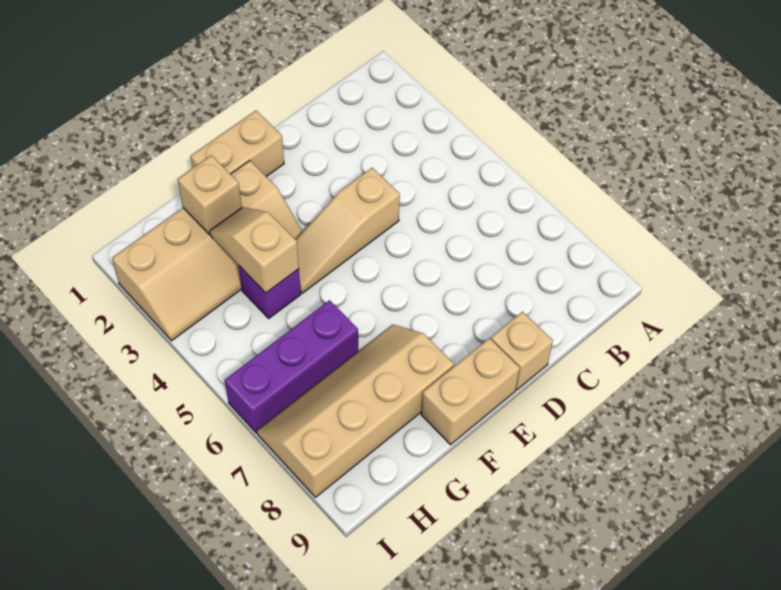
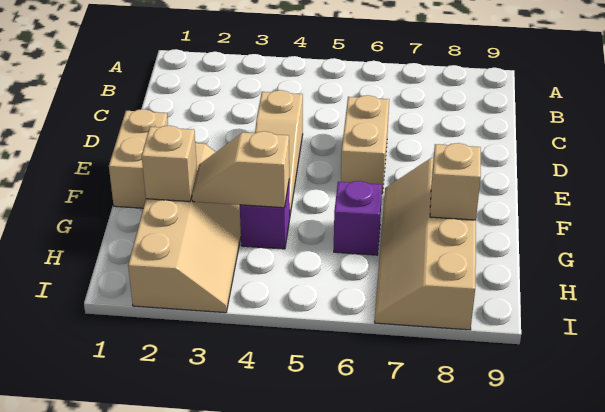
tan 1x1 brick [491,312,553,390] -> tan 1x1 brick moved to [430,143,481,220]
tan 1x2 brick [421,338,520,445] -> tan 1x2 brick moved to [341,95,389,194]
purple 1x3 brick [225,300,358,433] -> purple 1x1 brick [334,181,382,255]

